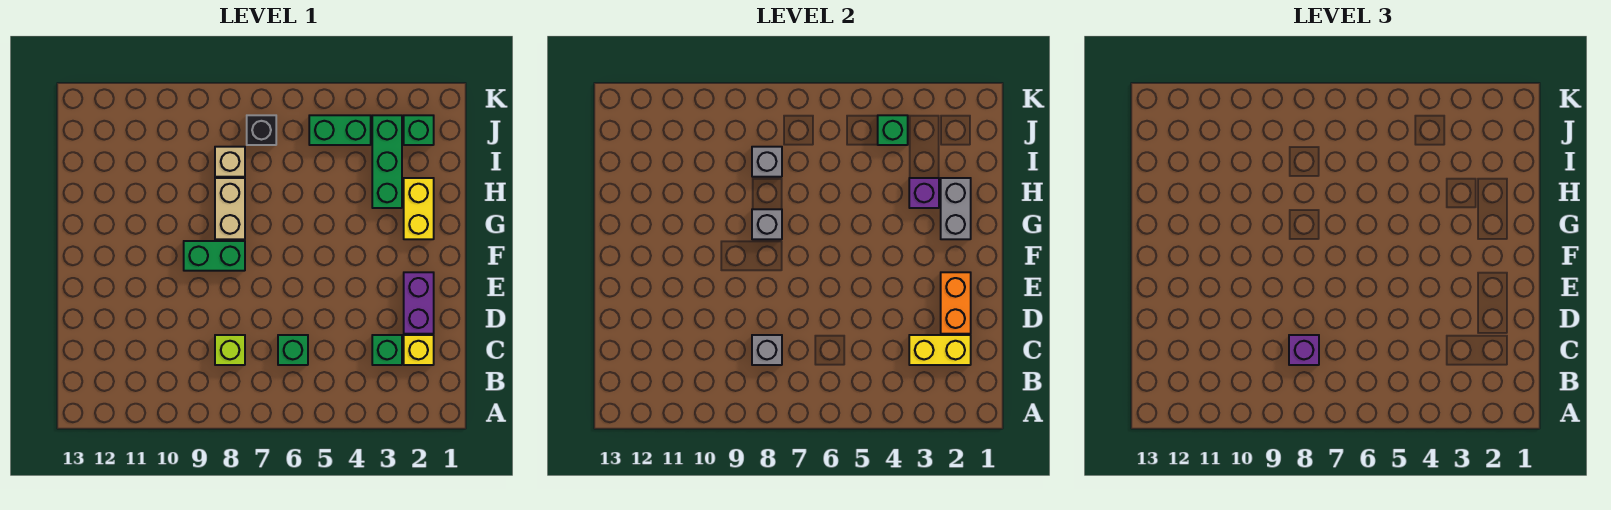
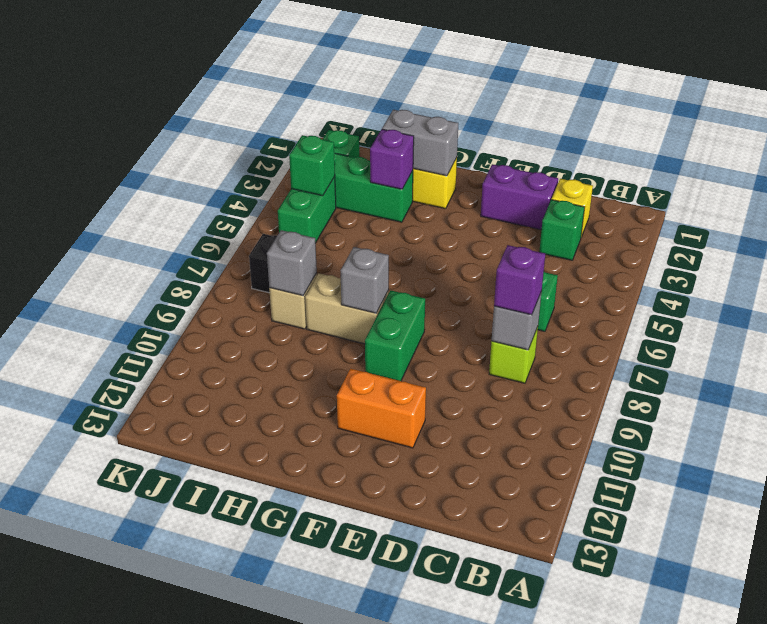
yellow 1x2 brick [909,335,971,365] -> none
orange 1x2 brick [941,272,971,334] -> orange 1x2 brick moved to [337,369,426,448]

